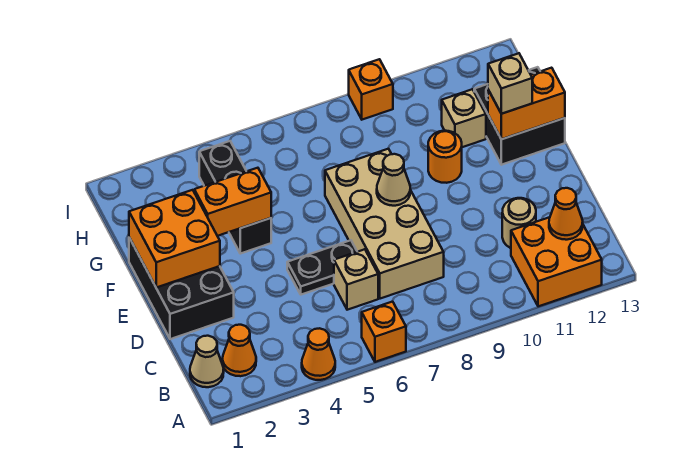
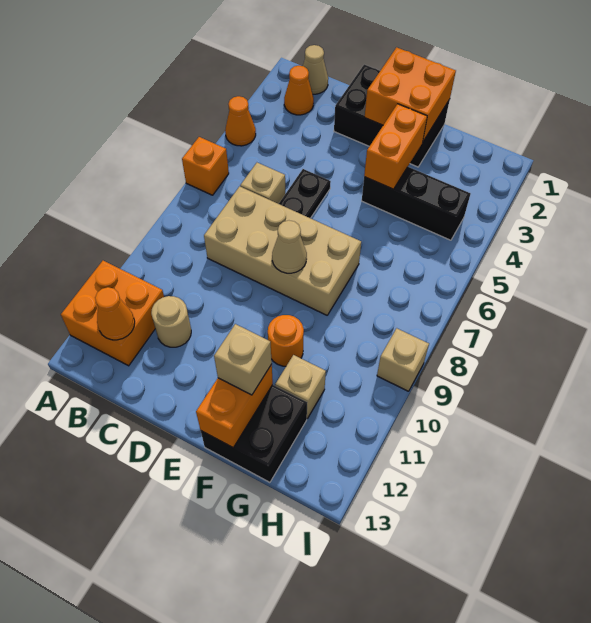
orange 1x1 brick [349,59,393,120] -> tan 1x1 brick [377,328,429,391]

